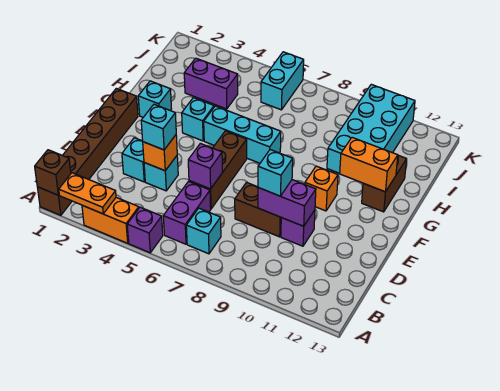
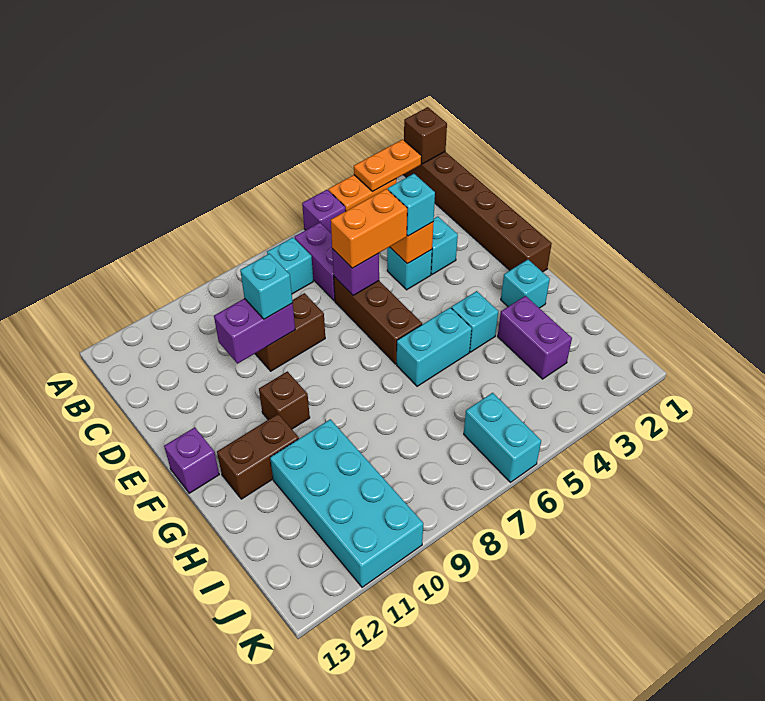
purple 1x1 brick [281,210,315,246] -> purple 1x1 brick moved to [164,427,219,493]
orange 1x1 brick [305,166,338,211] -> brown 1x1 brick [259,371,310,429]
cyan 1x3 brick [204,106,281,163] -> cyan 1x2 brick [397,307,472,386]
orange 1x2 brick [340,138,398,192] -> orange 1x2 brick moved to [331,189,407,268]
brown 1x2 brick [362,155,407,212] -> brown 1x2 brick turned to [217,414,299,499]
purple 1x2 brick [184,58,238,109] -> purple 1x2 brick turned to [498,296,572,379]

